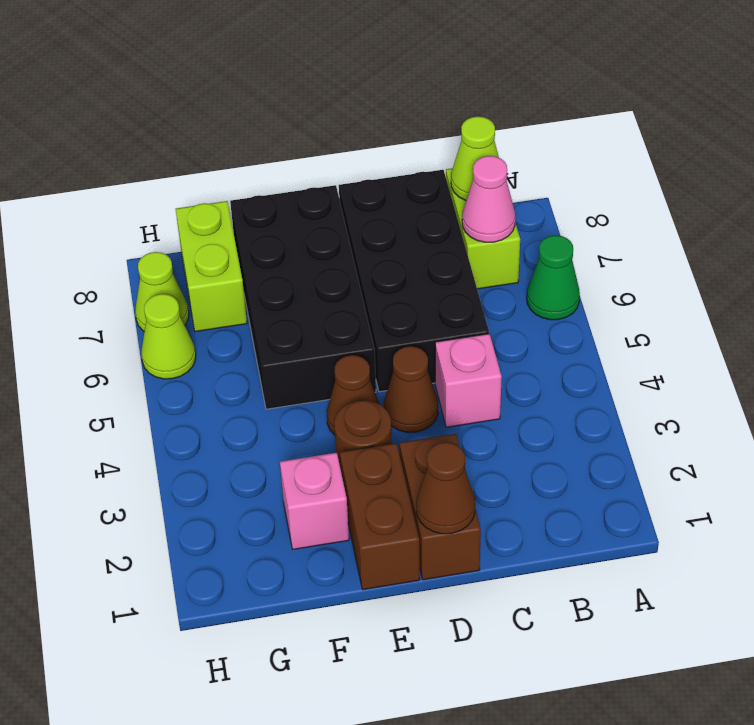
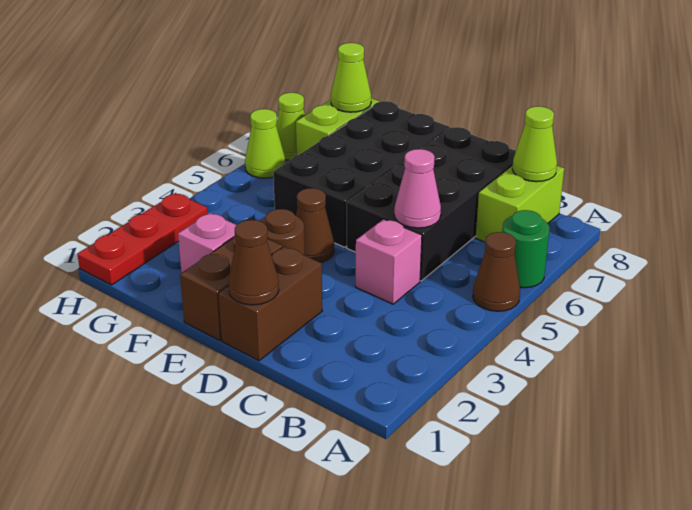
green 1x1 cone [527,235,580,320] -> green 1x1 round brick [502,210,550,288]
pink 1x1 cone [462,156,515,242] -> pink 1x1 cone moved to [394,149,441,228]
brown 1x1 cone [384,346,438,432] -> brown 1x1 cone moved to [473,232,520,311]
none -> lime 1x1 cone [331,43,371,112]
none -> red 1x3 plate [78,193,208,285]

